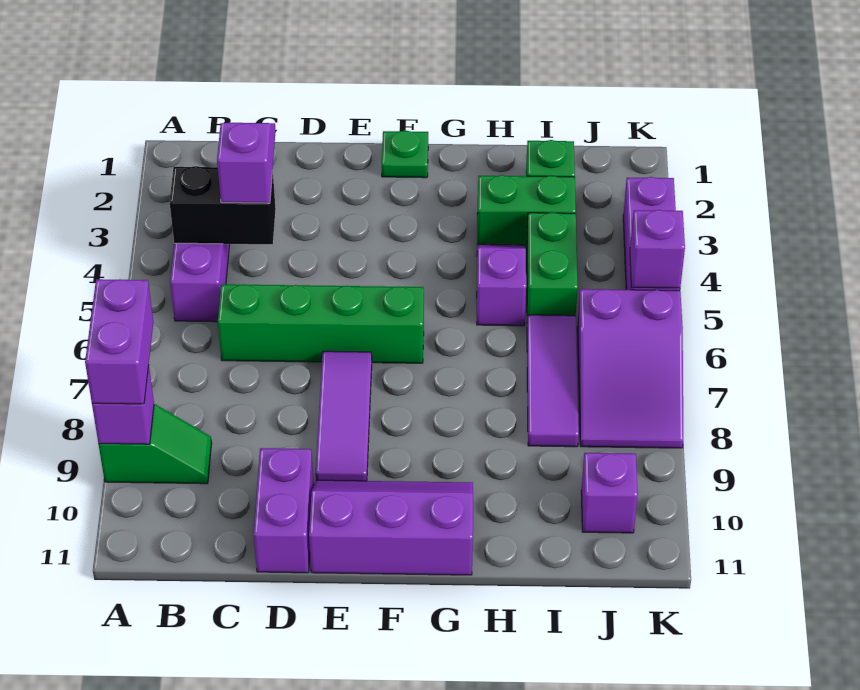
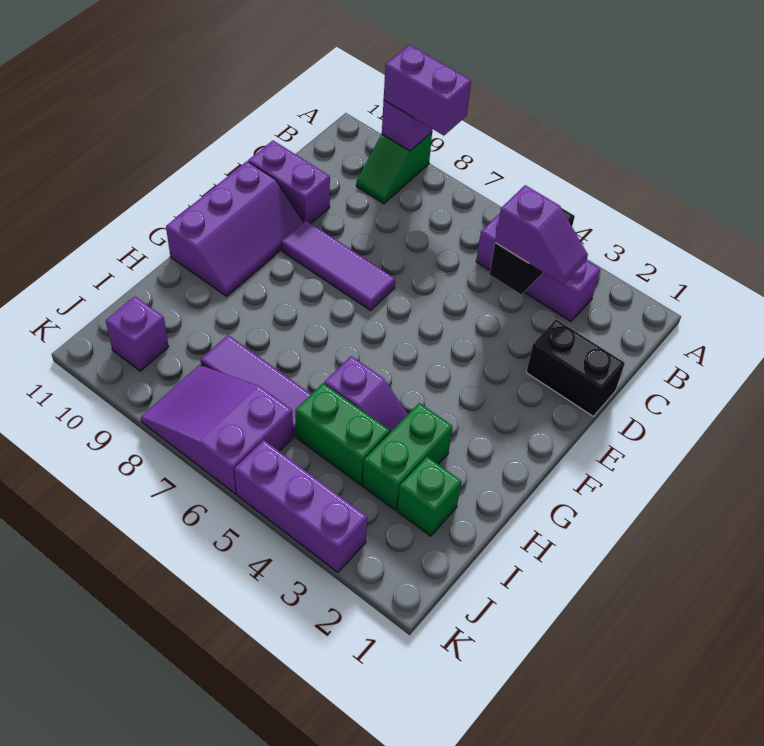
green 1x4 brick [218,284,424,363] -> none
none -> black 1x2 brick [526,319,625,416]
green 1x1 plate [382,130,428,178] -> none
purple 1x1 brick [630,210,685,288] -> none

